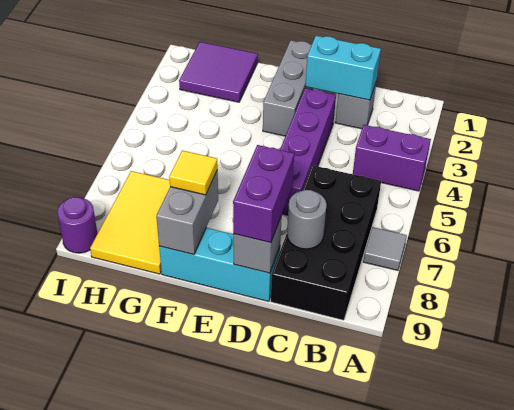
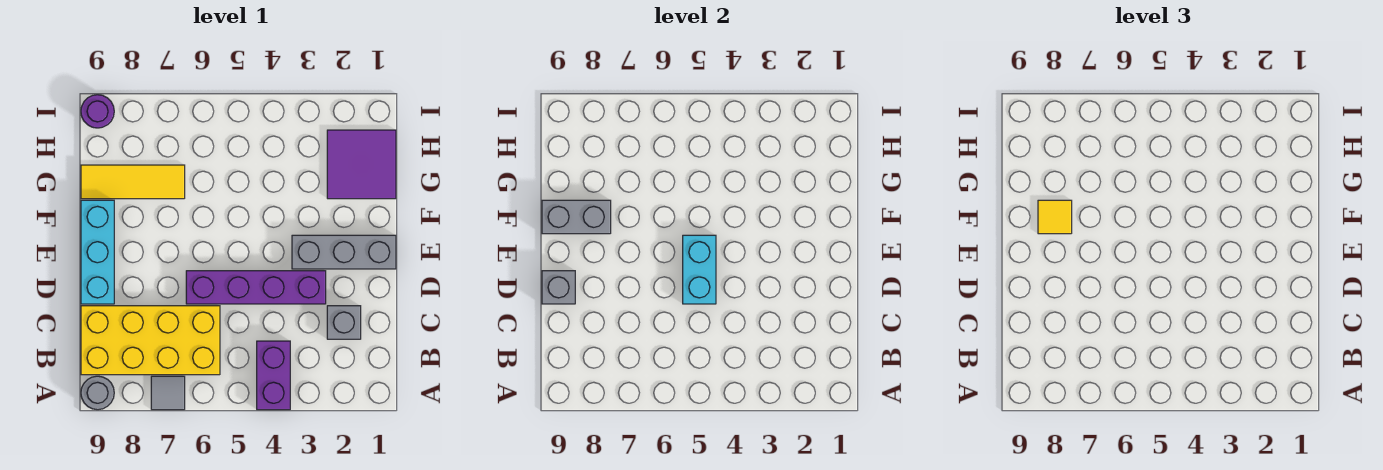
black 2x4 brick [271,165,381,320] -> yellow 2x4 brick [81,306,220,375]
cyan 1x2 brick [305,36,381,100] -> cyan 1x2 brick moved to [683,235,716,304]
grey 1x1 round brick [287,190,327,249] -> grey 1x1 round brick moved to [81,376,114,410]
purple 1x2 brick [233,145,294,243] -> none
yellow 2x3 tile [90,171,170,274] -> yellow 1x3 tile [81,165,185,199]

